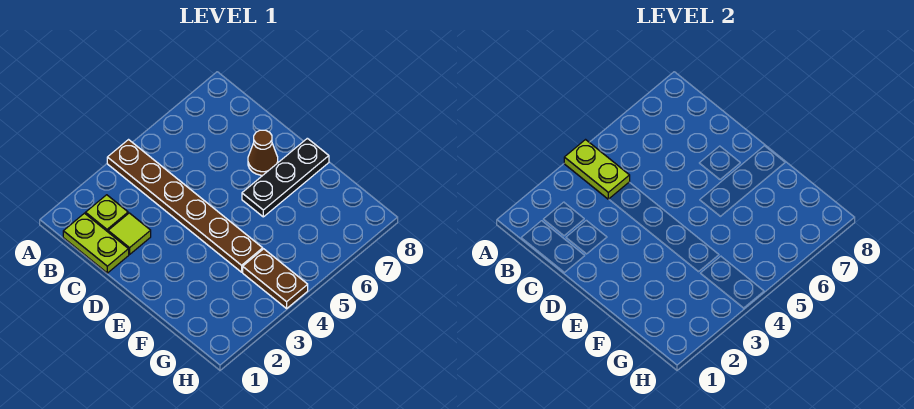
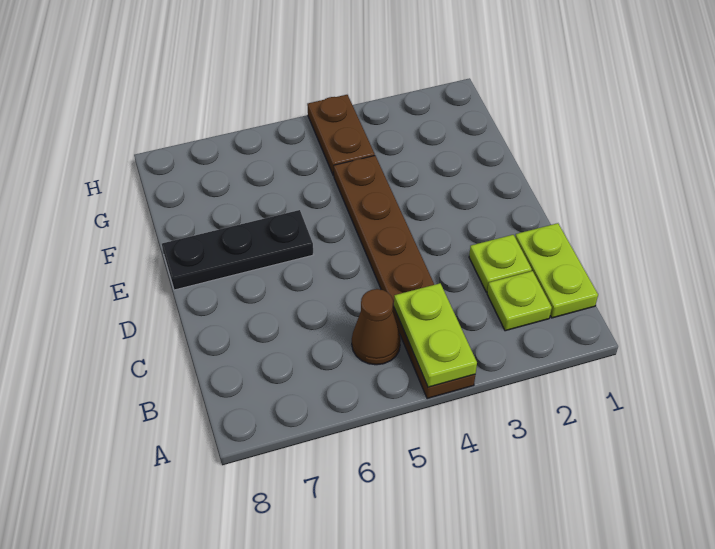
lime 1x1 tile [108,213,151,254] -> lime 1x1 plate [469,235,532,292]
brown 1x1 cone [248,130,278,175] -> brown 1x1 cone moved to [352,289,401,365]

